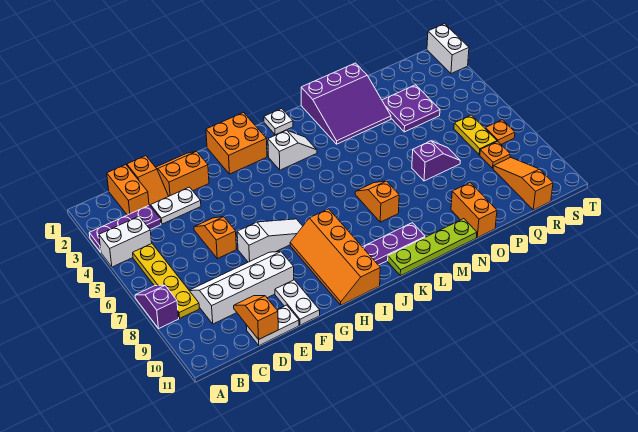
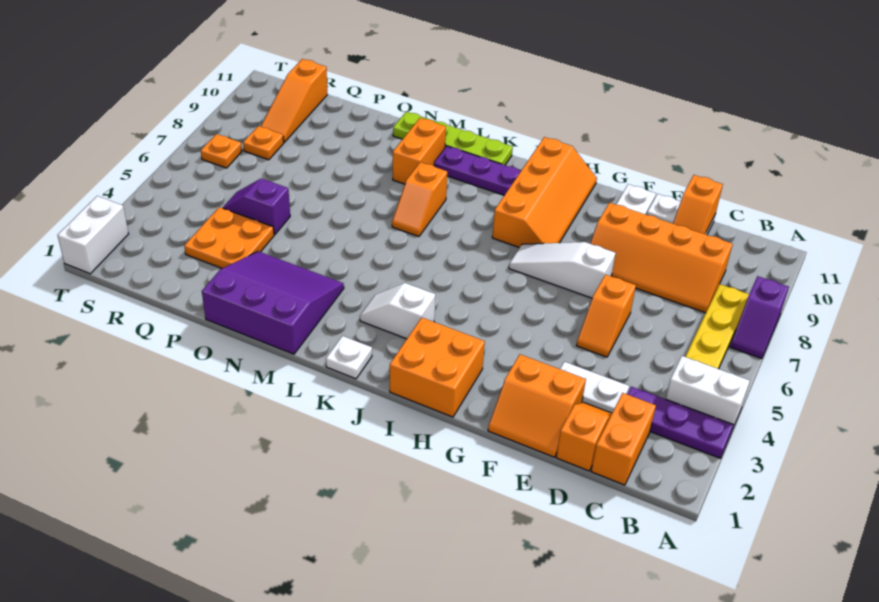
white 2x4 slope [189,252,294,324] -> orange 2x4 slope [590,203,733,313]
purple 1x2 slope [412,141,460,181] -> purple 1x2 slope moved to [223,179,290,235]
orange 1x2 brick [451,183,497,238] -> orange 1x2 brick moved to [393,118,446,184]
purple 2x2 plate [382,85,440,132] -> orange 2x2 plate [184,207,274,268]
yellow 1x2 plate [454,115,497,155] -> none

